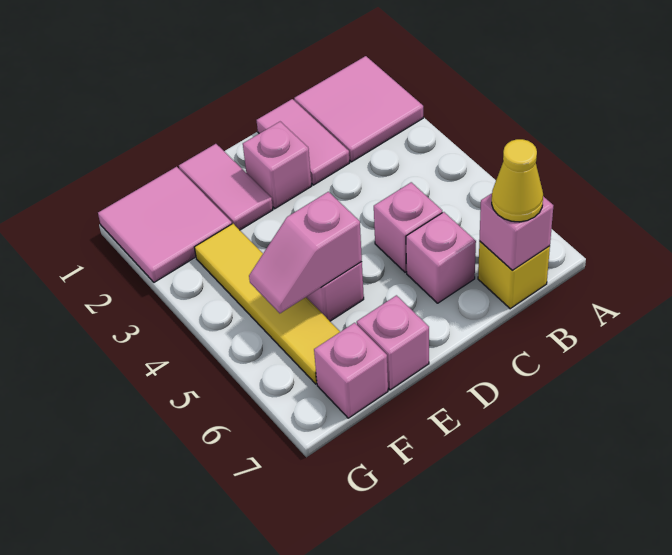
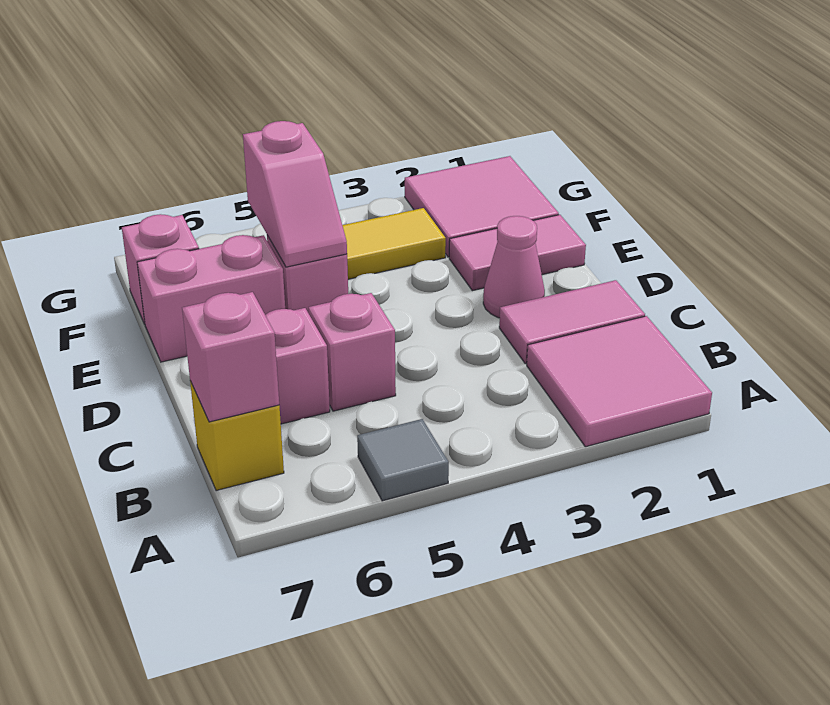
none -> grey 1x1 tile [357,419,449,501]
yellow 1x1 cone [492,139,543,222] -> none
pink 1x1 brick [243,122,312,209] -> pink 1x1 cone [483,216,545,318]
pink 1x2 slope [249,192,362,313] -> pink 1x2 slope turned to [243,121,347,267]
pink 1x1 brick [357,295,429,390] -> pink 1x2 brick [137,235,285,362]

